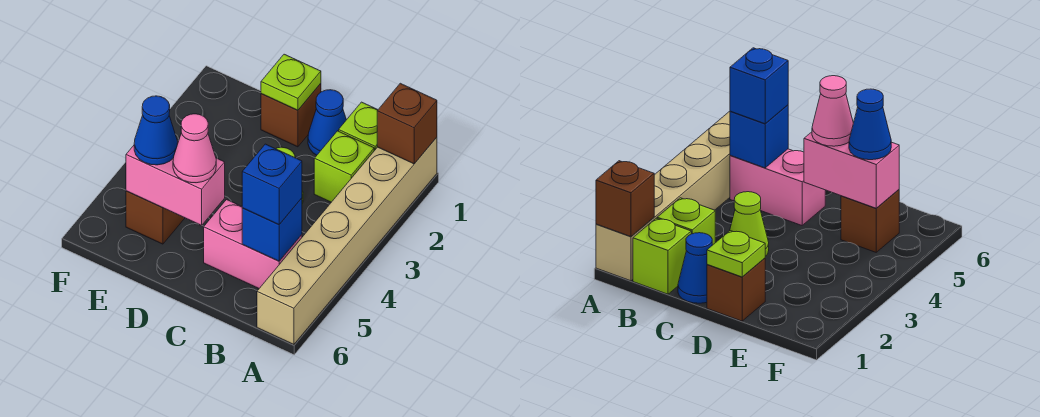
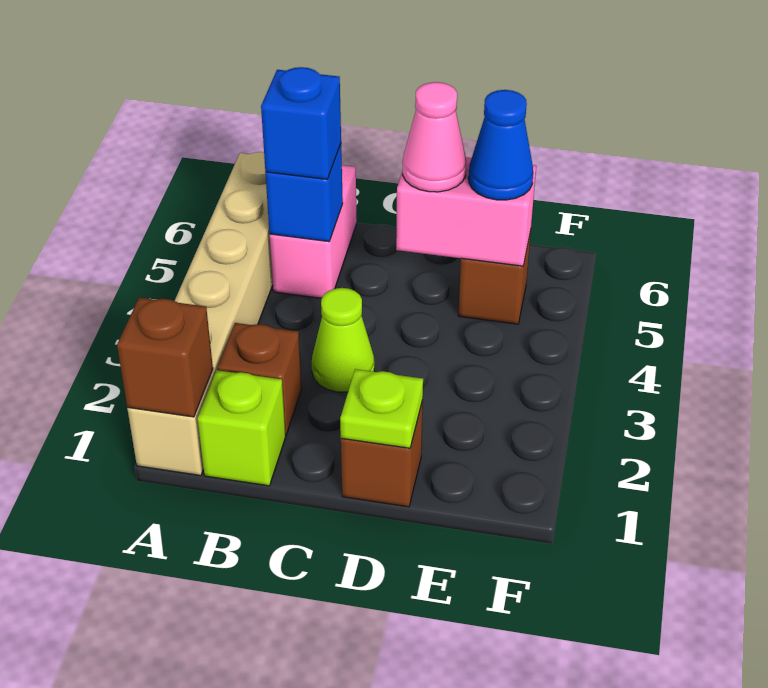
lime 1x1 brick [314,131,374,202] -> brown 1x1 brick [217,323,302,435]
pink 1x2 brick [204,200,302,288] -> pink 1x2 brick turned to [270,165,357,298]
blue 1x1 cone [308,90,346,155] -> none

